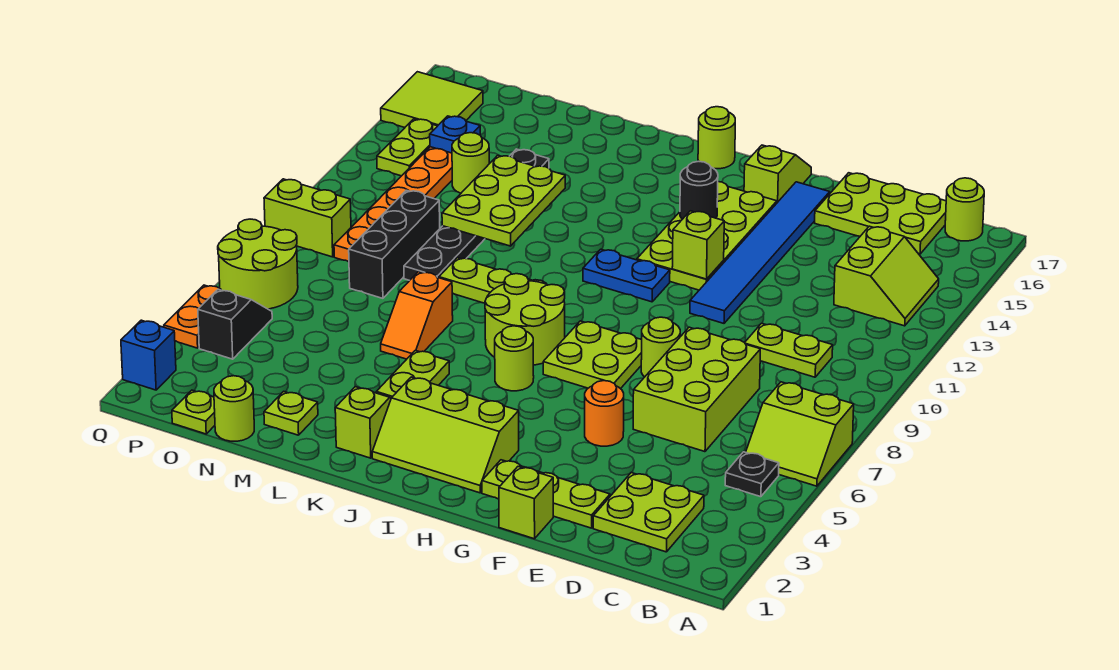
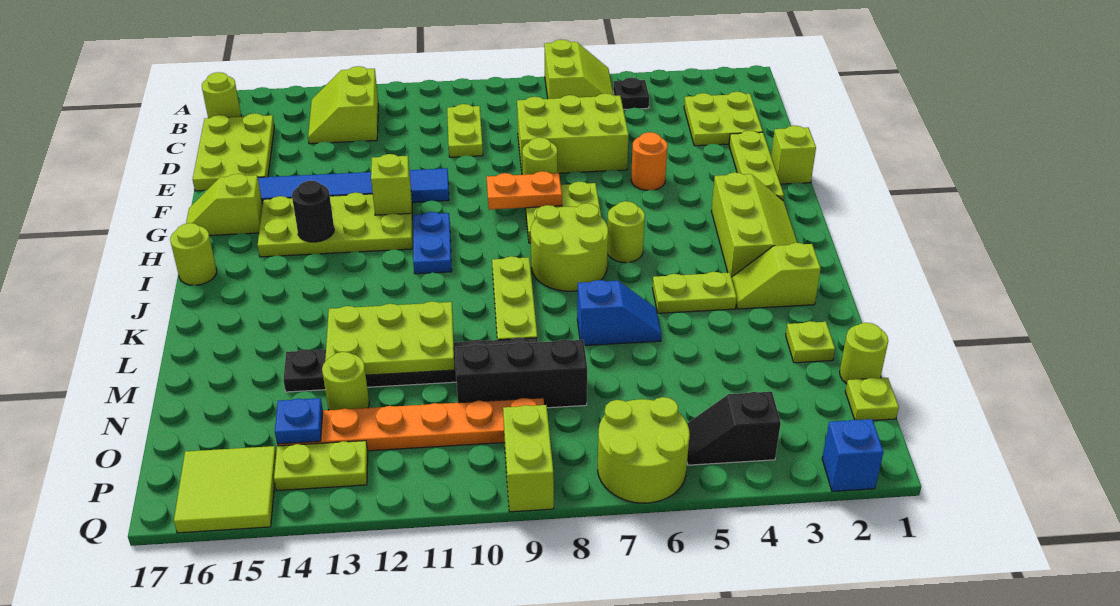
lime 2x2 slope [834,226,939,326] -> lime 2x2 slope turned to [308,66,378,144]
orange 1x2 slope [381,272,453,359] -> blue 1x2 slope [577,280,661,345]
orange 1x2 plate [164,285,221,348] -> orange 1x2 plate moved to [487,171,562,210]

